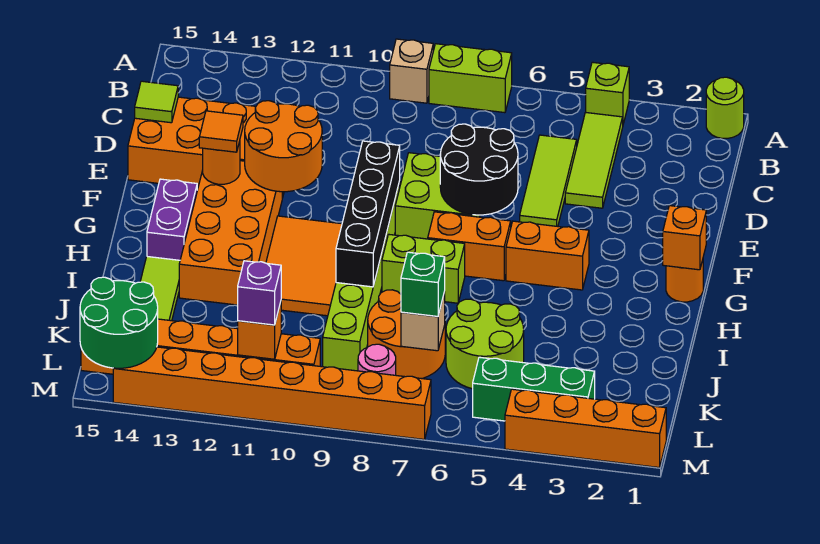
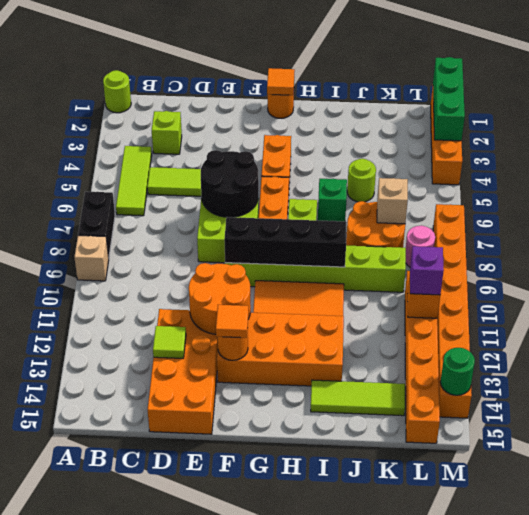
lime 1x1 brick [586,62,629,124] -> lime 1x1 brick moved to [152,111,182,154]
lime 1x2 brick [429,44,512,113] -> black 1x2 brick [78,191,115,257]
lime 1x3 tile [565,112,623,208] -> lime 1x3 tile turned to [116,146,152,216]
lime 1x1 tile [135,81,178,123] -> lime 1x1 tile moved to [153,326,186,358]
orange 1x1 brick [663,206,706,270] -> orange 1x1 tile [267,68,295,95]
purple 1x2 brick [147,179,197,260] -> none
lime 2x2 round brick [446,299,524,389] -> lime 1x1 round brick [347,159,376,202]
green 1x1 brick [401,252,445,316] -> green 1x1 brick moved to [318,179,347,221]
green 1x3 brick [473,357,595,421] -> green 1x3 brick moved to [433,57,465,141]
green 2x2 round brick [80,277,158,368] -> green 1x1 round brick [440,348,475,395]

